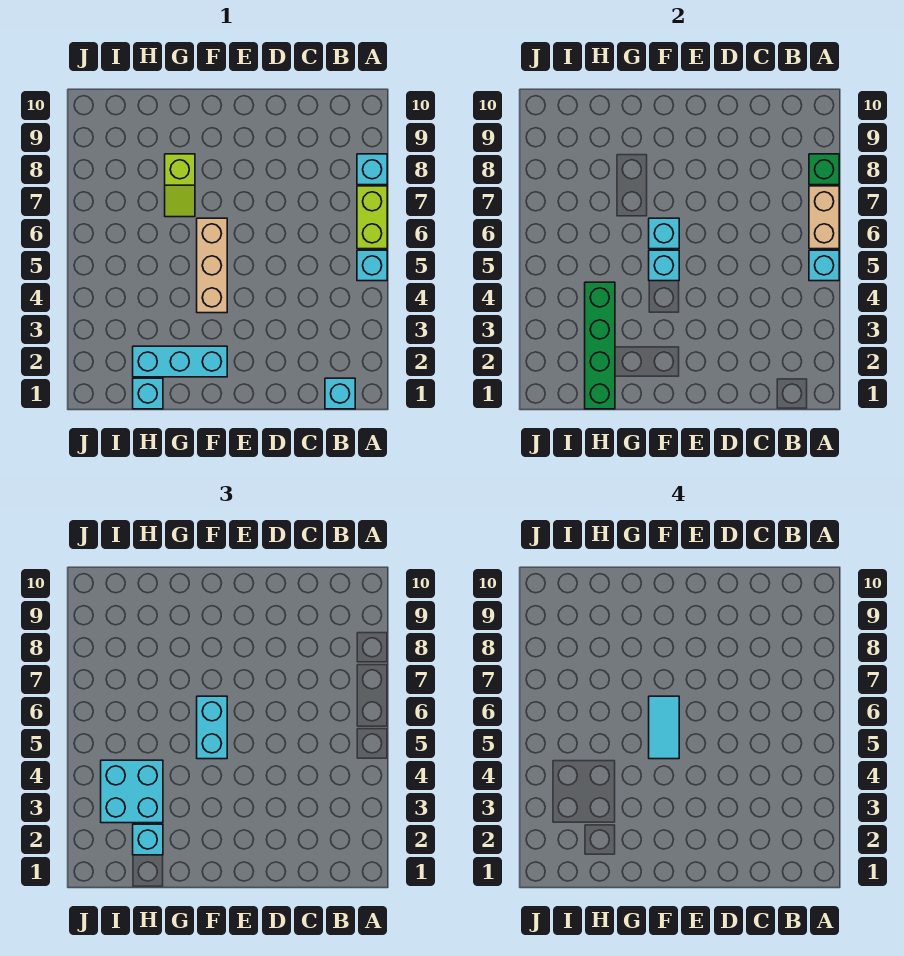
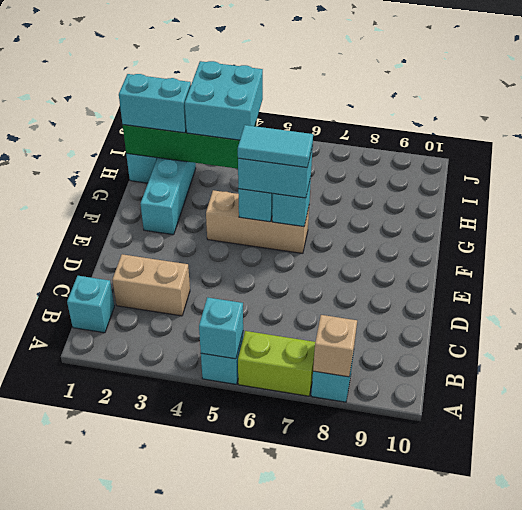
tan 1x2 brick [809,186,839,249] -> tan 1x2 brick moved to [112,254,190,316]
green 1x1 brick [809,154,839,185] -> tan 1x1 brick [313,315,357,377]
lime 1x2 slope [165,154,195,217] -> none
cyan 1x1 brick [133,824,163,855] -> cyan 1x2 brick [119,74,191,133]

